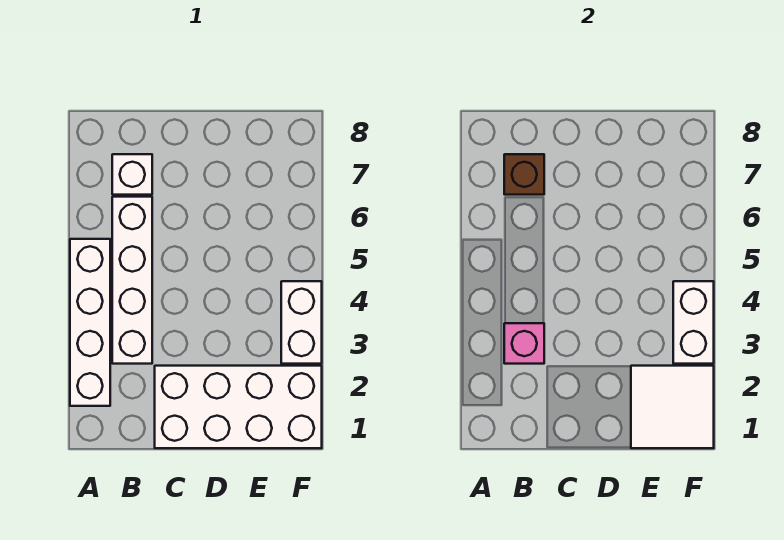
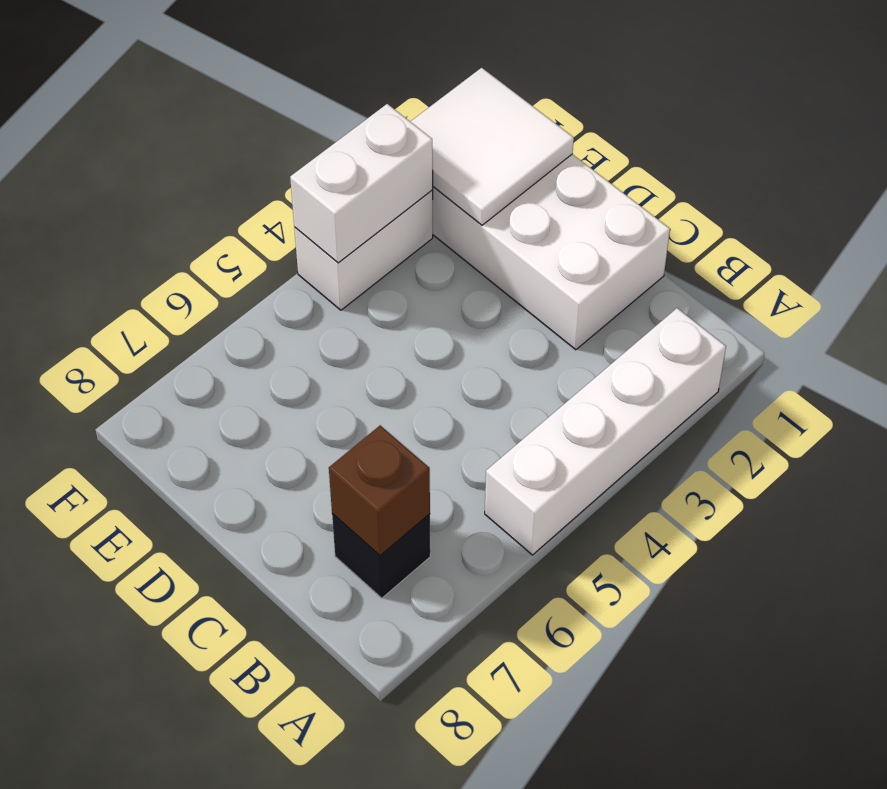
white 1x4 brick [112,197,152,364] -> none
pink 1x1 brick [504,323,544,364] -> none
white 1x1 brick [112,154,152,195] -> black 1x1 brick [332,514,430,598]

